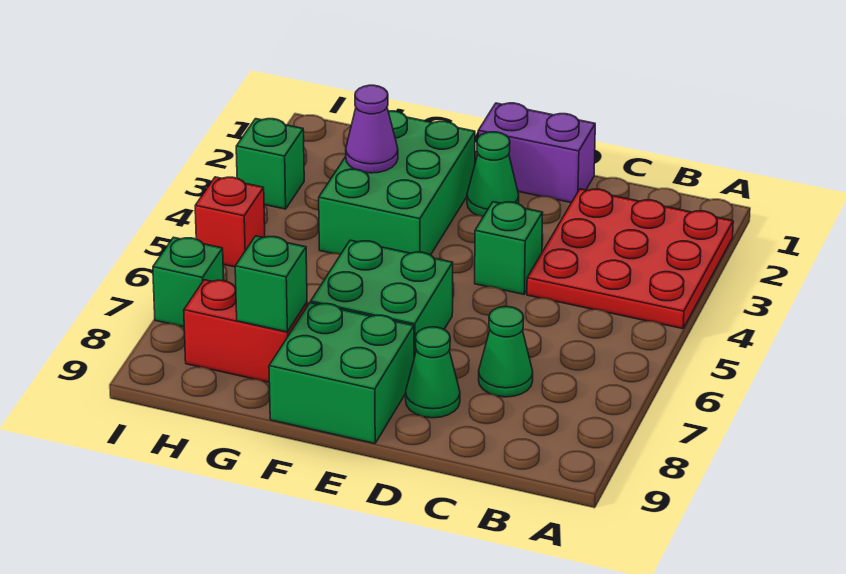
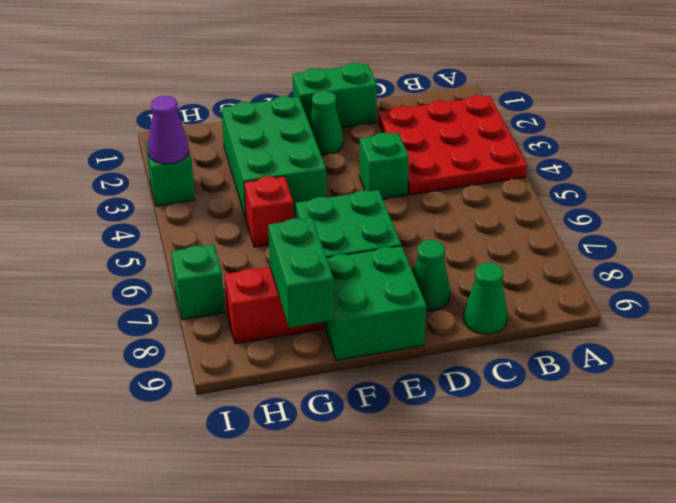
green 1x1 cone [479,307,533,397] -> green 1x1 cone moved to [463,263,508,334]
purple 1x2 brick [478,103,595,203] -> green 1x2 brick [293,63,377,128]
purple 1x1 cone [346,85,398,173] -> purple 1x1 cone moved to [148,96,189,164]
green 1x1 brick [235,236,307,332] -> green 1x2 brick [268,218,334,328]
red 1x1 brick [195,177,265,267] -> red 1x1 brick moved to [244,176,294,247]

